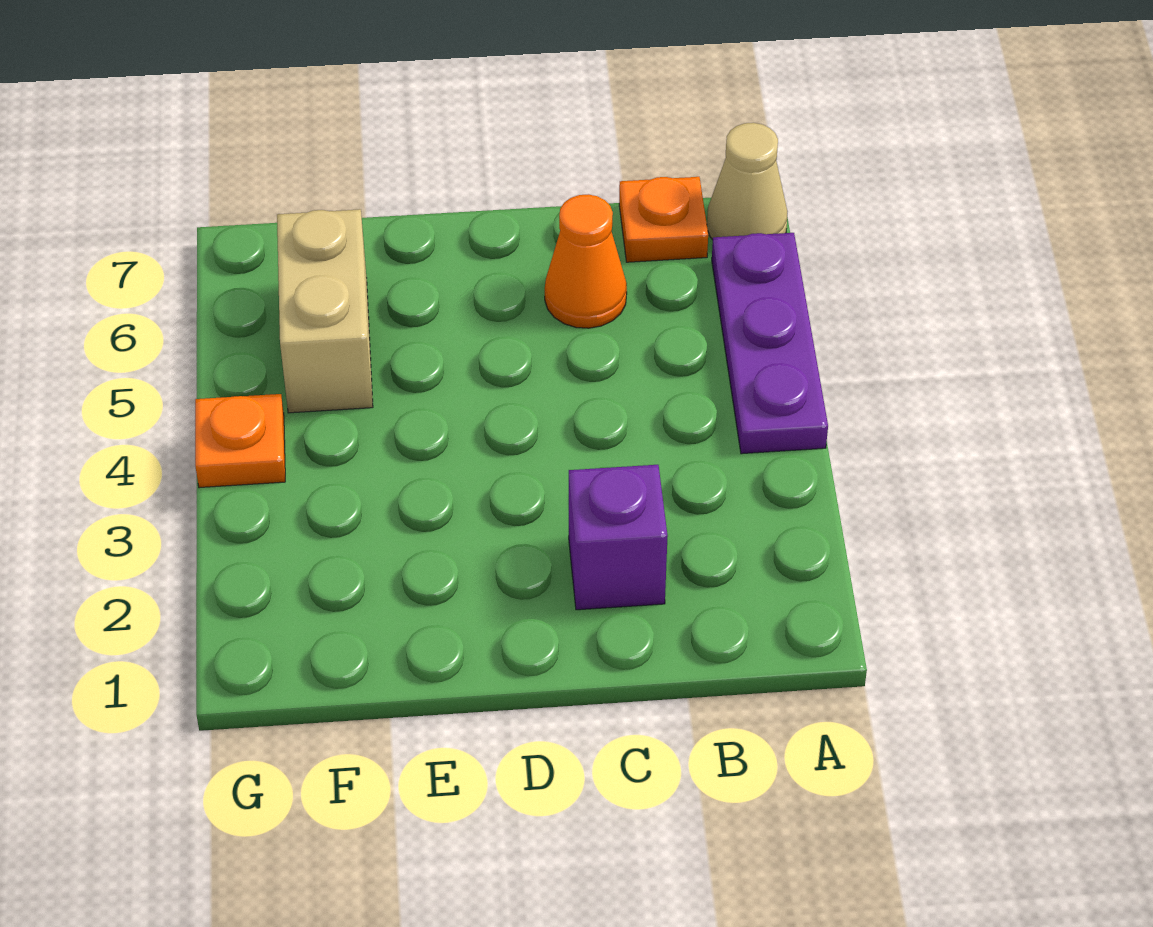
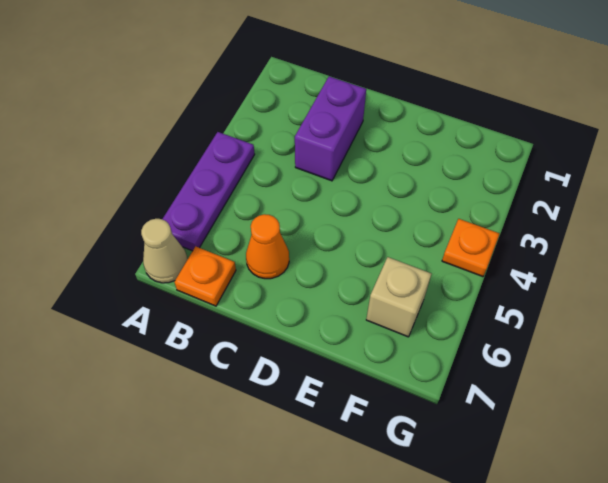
purple 1x1 brick [569,465,668,610] -> purple 1x2 brick [295,76,366,181]
tan 1x2 brick [277,209,373,413] -> tan 1x1 brick [366,257,431,337]

